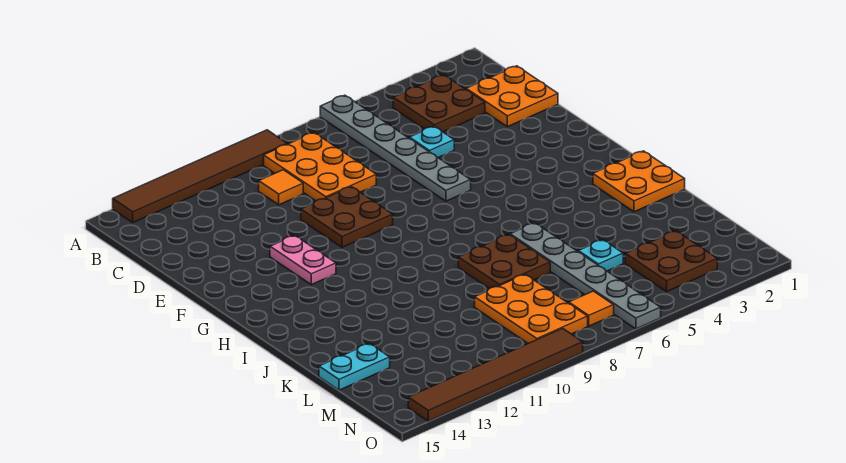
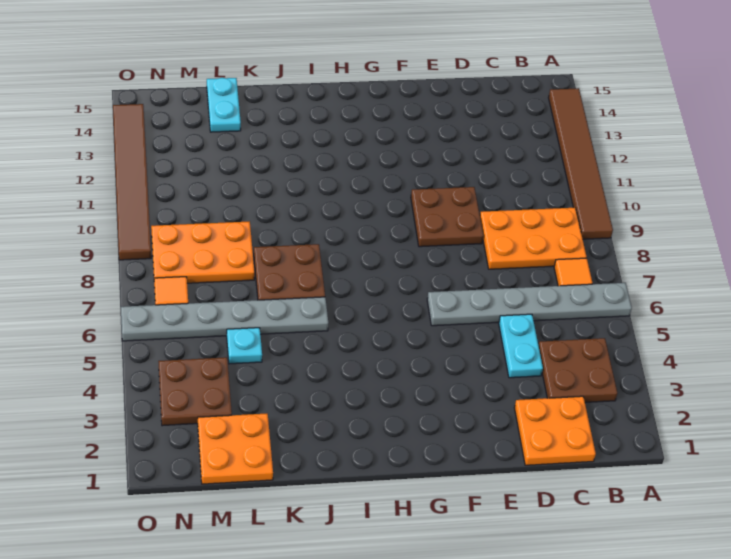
orange 1x1 tile [259,170,303,205] -> orange 1x1 tile moved to [554,258,592,286]
cyan 1x1 plate [409,126,454,158] -> cyan 1x2 plate [499,314,543,378]
pink 1x2 plate [270,235,336,285] -> none
orange 2x2 plate [593,151,685,212] -> orange 2x2 plate moved to [198,413,273,484]

